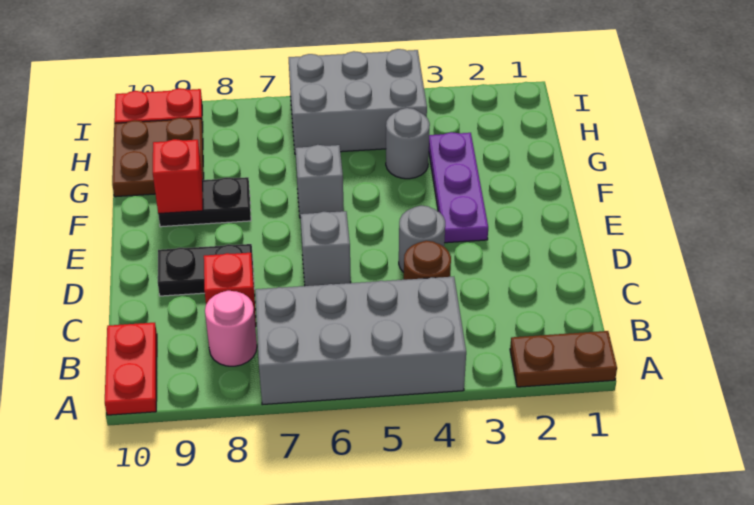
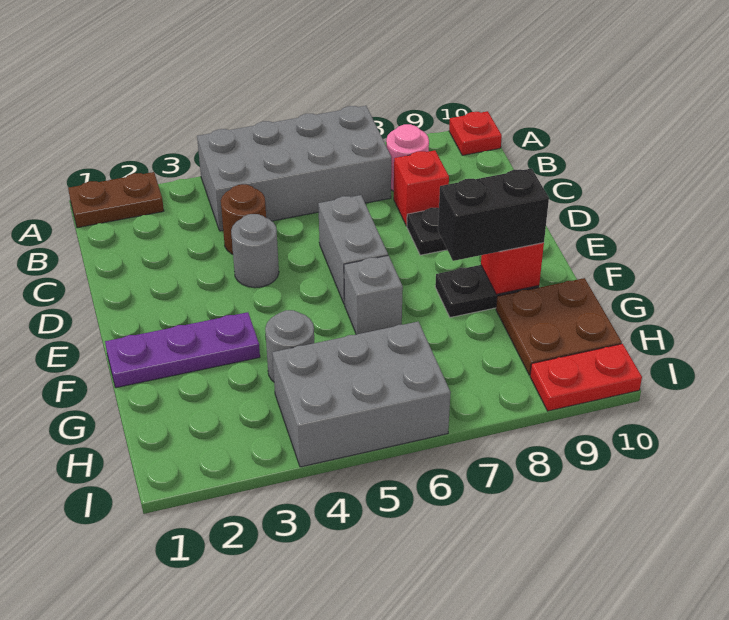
red 1x2 plate [105,323,157,415] -> red 1x1 plate [449,111,502,155]
grey 1x1 brick [300,211,351,286] -> grey 1x2 brick [318,195,388,304]
purple 1x3 plate [429,132,488,243] -> purple 1x3 plate turned to [105,312,260,388]
none -> black 1x2 brick [438,169,549,261]

